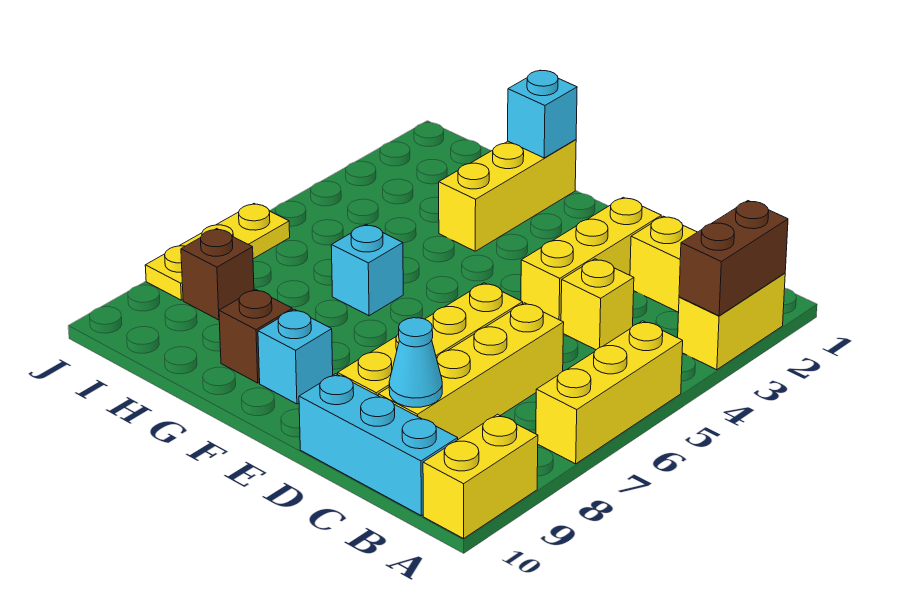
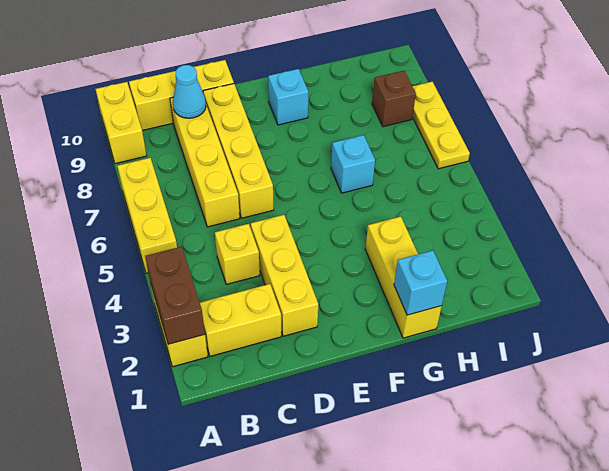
cyan 1x3 brick [299,374,458,516] -> yellow 1x3 brick [129,60,234,131]
brown 1x1 brick [219,289,292,383] -> none

